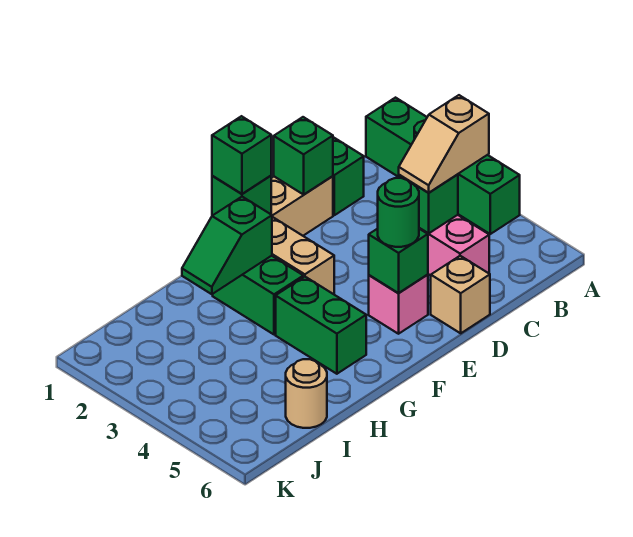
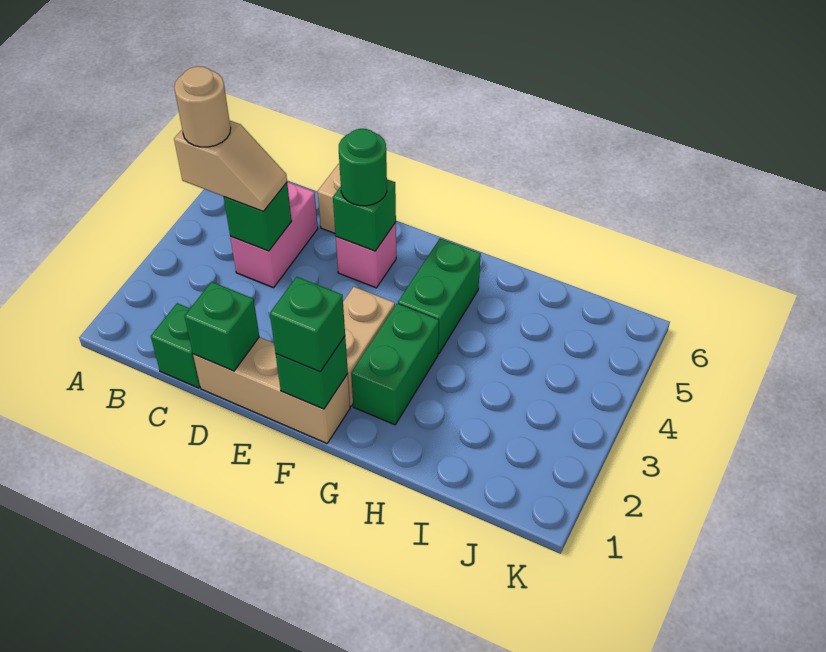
green 1x4 brick [366,98,520,234] -> none
green 1x2 slope [182,197,272,294] -> none
tan 1x1 round brick [286,359,327,428] -> tan 1x1 round brick moved to [174,66,231,147]

